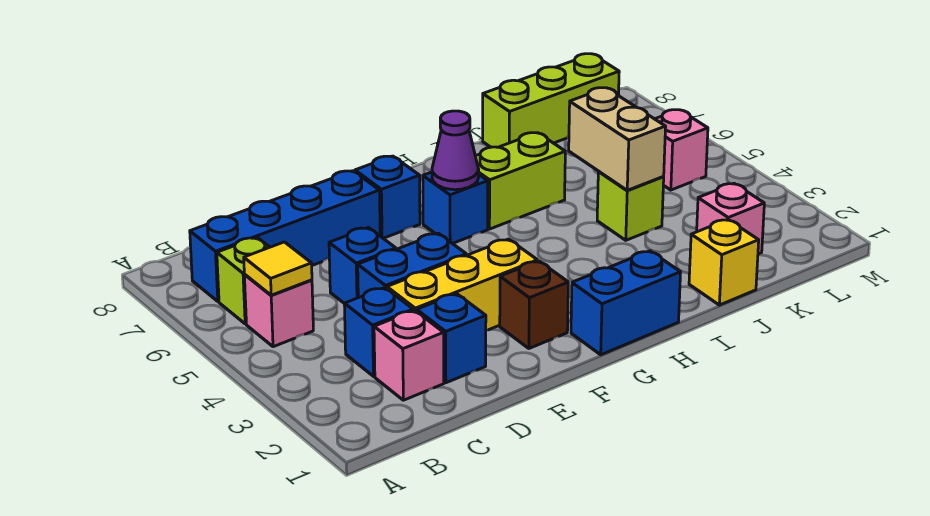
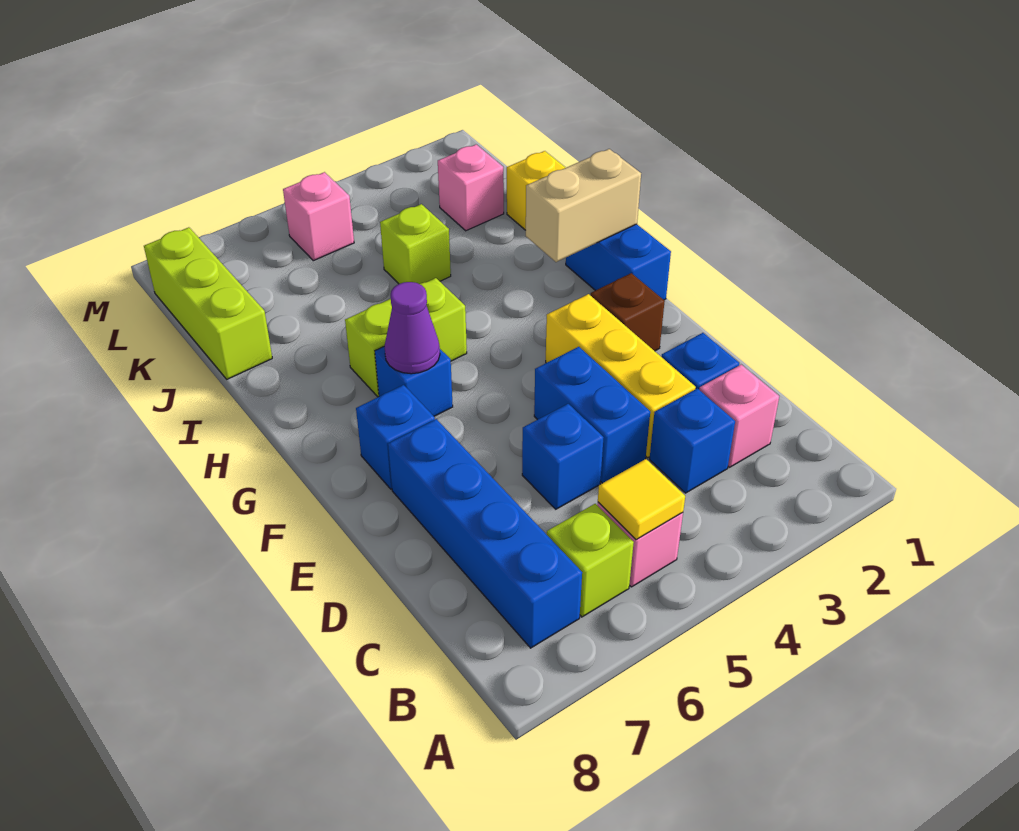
lime 1x2 brick [475,133,565,229] -> lime 1x2 brick turned to [345,278,467,397]
tan 1x2 brick [569,88,666,190] -> tan 1x2 brick moved to [526,149,641,262]

